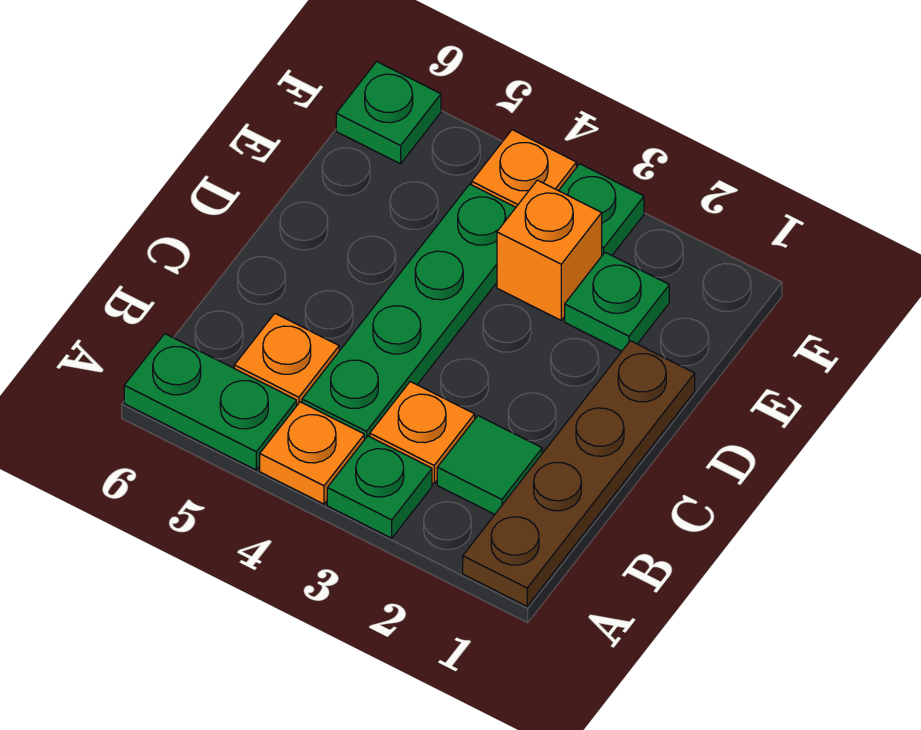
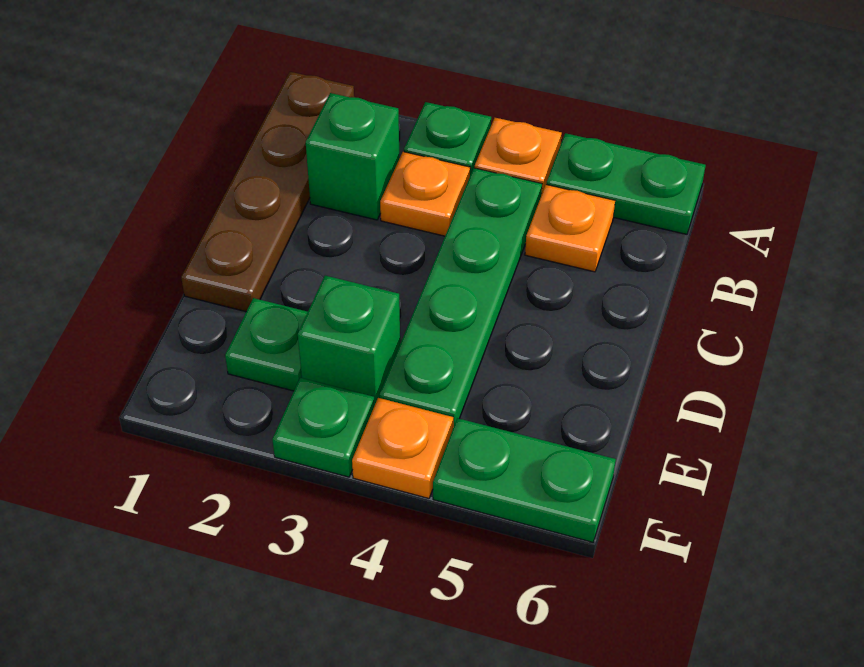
green 1x1 tile [437,416,542,514] -> green 1x1 brick [306,93,399,220]
orange 1x1 brick [497,180,602,320] -> green 1x1 brick [298,276,400,404]
green 1x1 plate [336,62,441,164] -> green 1x2 plate [433,418,616,542]

